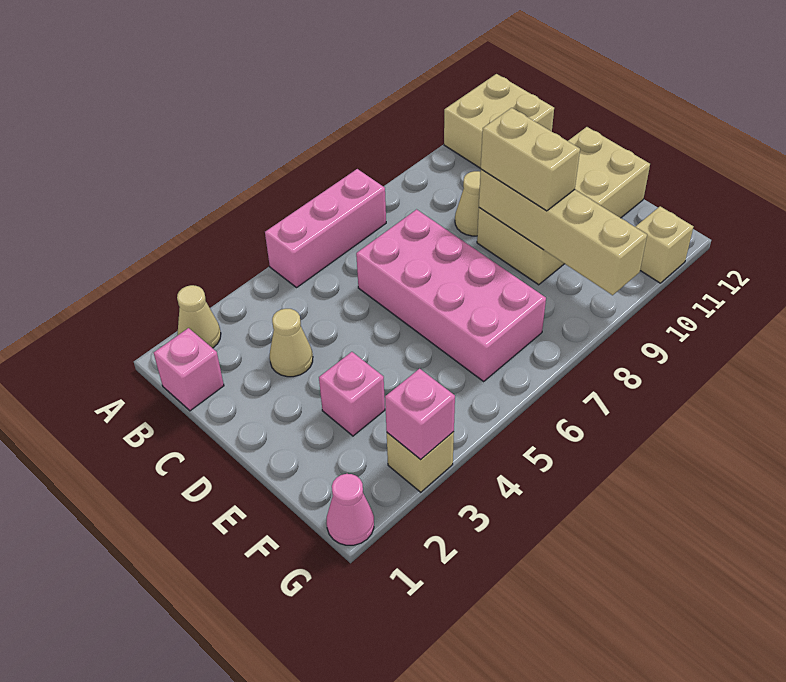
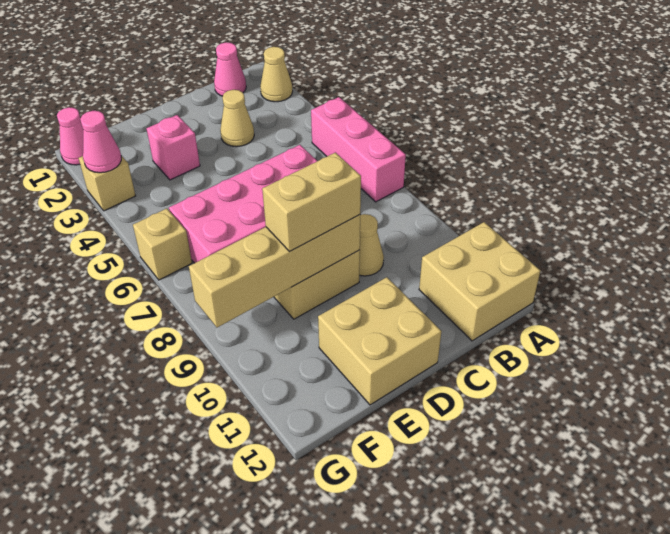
pink 1x1 brick [154,328,224,411] -> pink 1x1 cone [214,42,246,96]
pink 1x1 brick [385,369,455,460] -> pink 1x1 cone [80,111,121,173]
tan 1x1 brick [635,206,693,283] -> tan 1x1 brick moved to [133,208,192,280]

